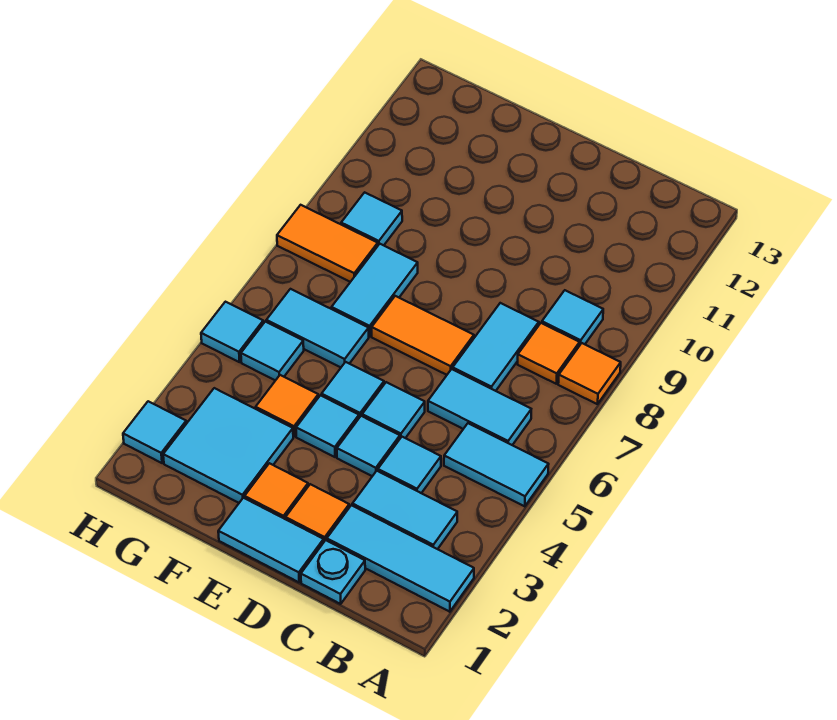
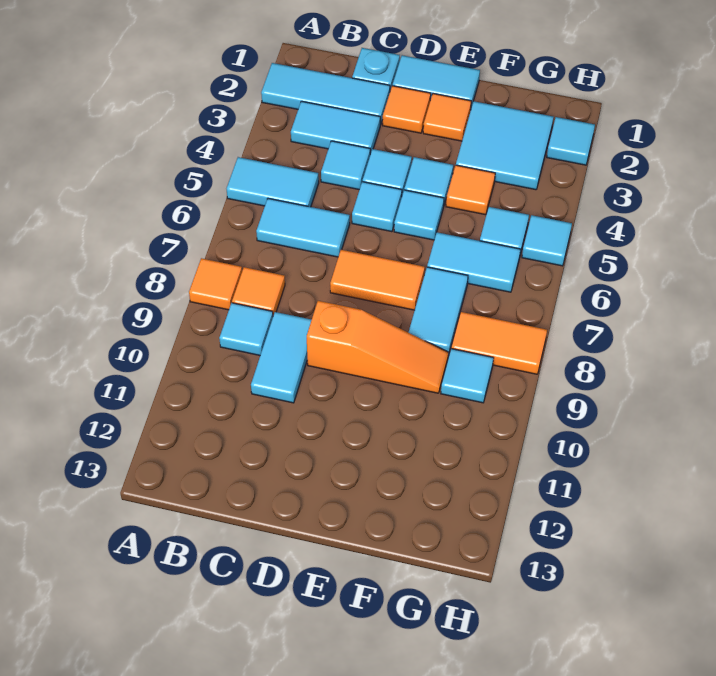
cyan 1x2 tile [453,303,539,391] -> cyan 1x2 tile moved to [251,312,311,403]
none -> orange 1x3 slope [307,301,448,393]

